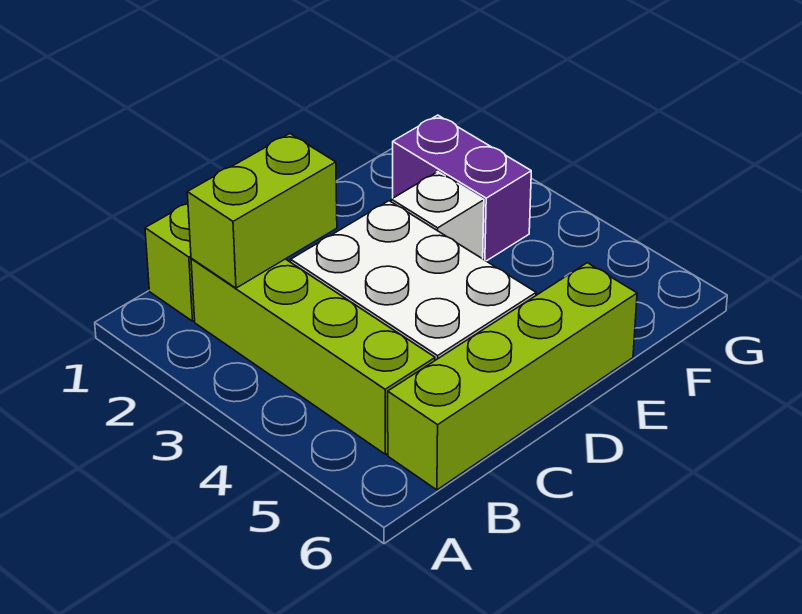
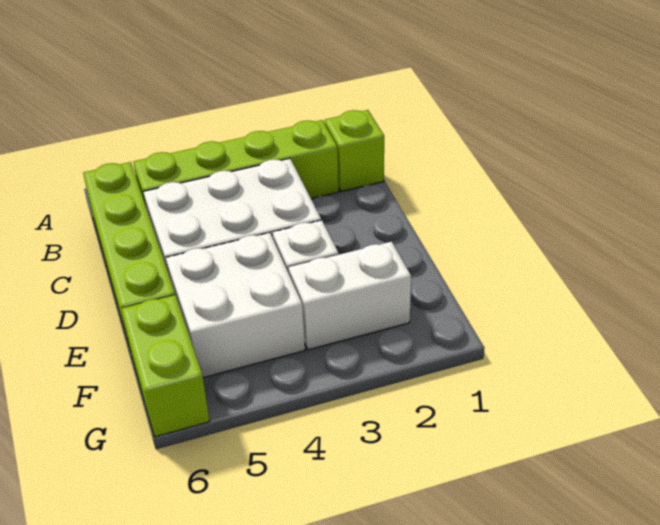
lime 1x2 brick [187,134,337,288] -> lime 1x2 brick moved to [121,295,210,437]
none -> white 2x2 brick [166,233,305,377]
purple 1x2 brick [393,115,531,261] -> white 1x2 brick [289,242,411,350]

